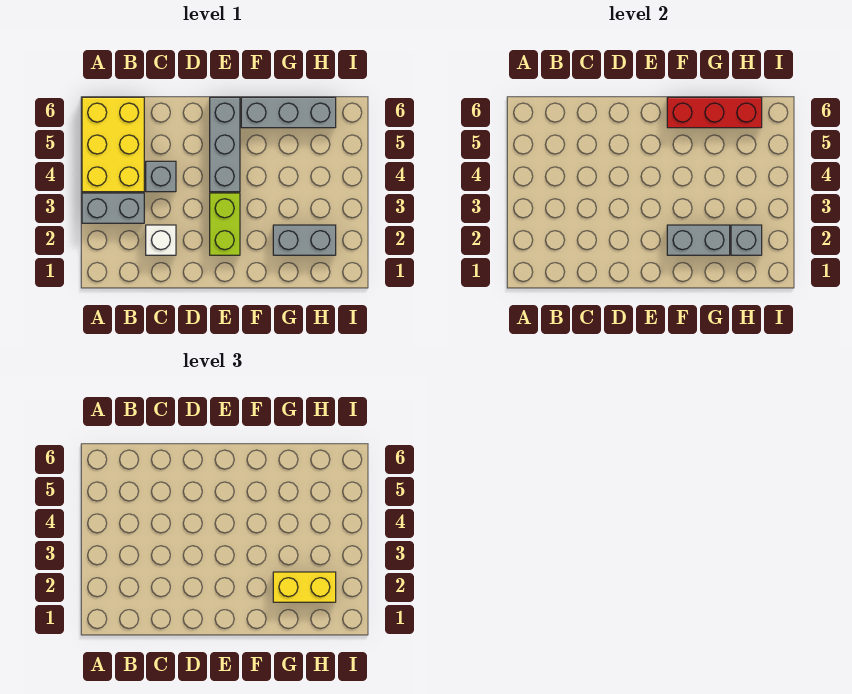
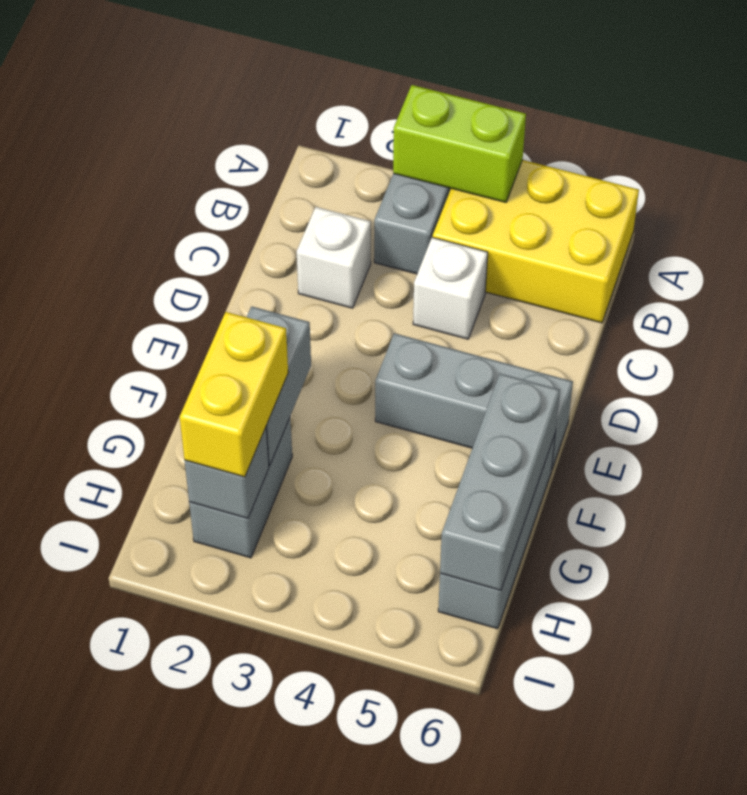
grey 1x1 brick [146,161,176,192] -> white 1x1 brick [413,237,488,339]
lime 1x2 brick [210,193,240,255] -> lime 1x2 brick moved to [393,85,526,202]
red 1x3 brick [667,97,762,128] -> grey 1x3 brick [440,374,560,591]

